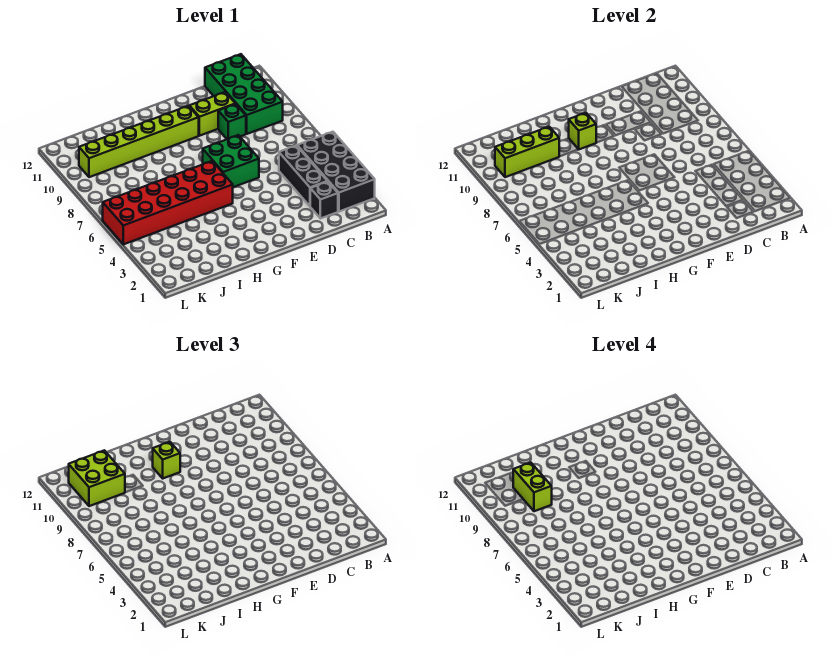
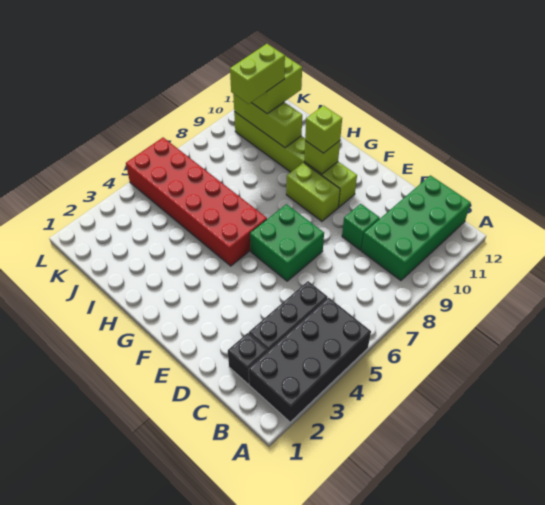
lime 1x2 brick [189,92,235,136] -> lime 1x2 brick moved to [286,163,340,221]

